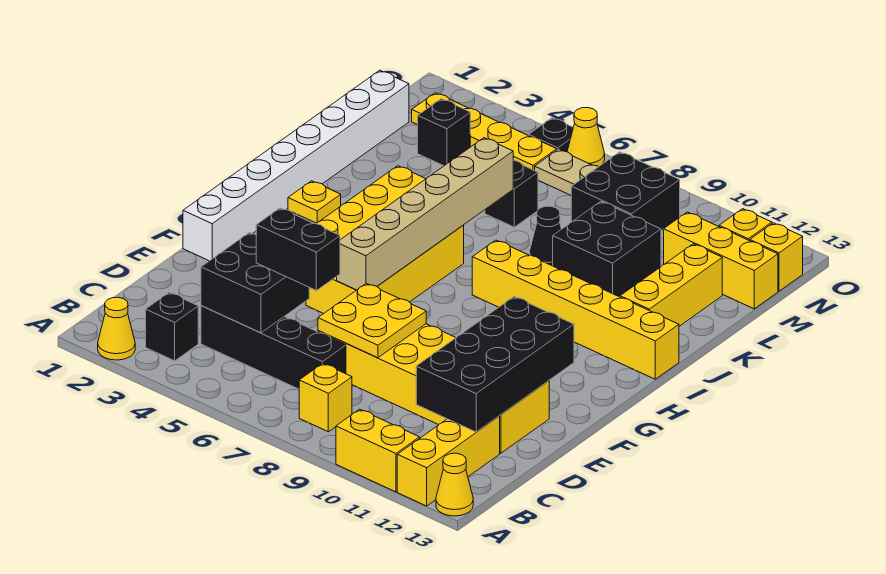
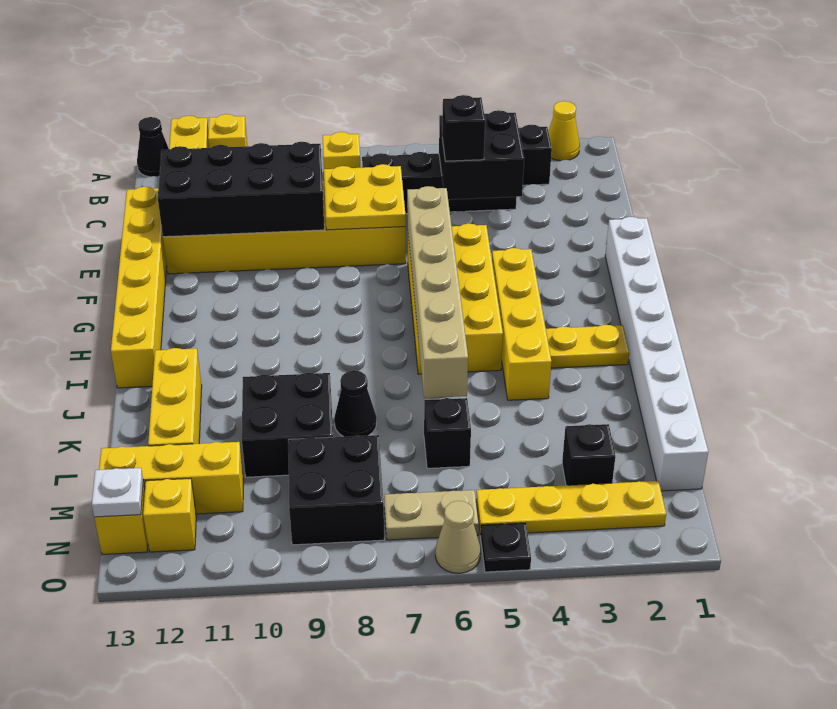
yellow 1x2 brick [336,409,420,492] -> yellow 1x1 brick [208,114,247,148]
yellow 1x1 cone [436,453,473,516] -> black 1x1 cone [137,117,169,177]
black 2x4 brick [416,297,574,432] -> black 2x4 brick turned to [158,142,324,237]
black 1x2 brick [256,208,340,290] -> black 1x1 brick [442,95,485,161]
yellow 1x1 plate [288,181,341,223] -> yellow 1x2 plate [546,325,629,368]
yellow 1x6 brick [472,240,679,379] -> yellow 1x6 brick turned to [111,187,167,388]
none -> white 1x1 plate [92,468,143,517]
yellow 1x1 cone [567,108,605,166] -> tan 1x1 cone [435,501,481,573]

